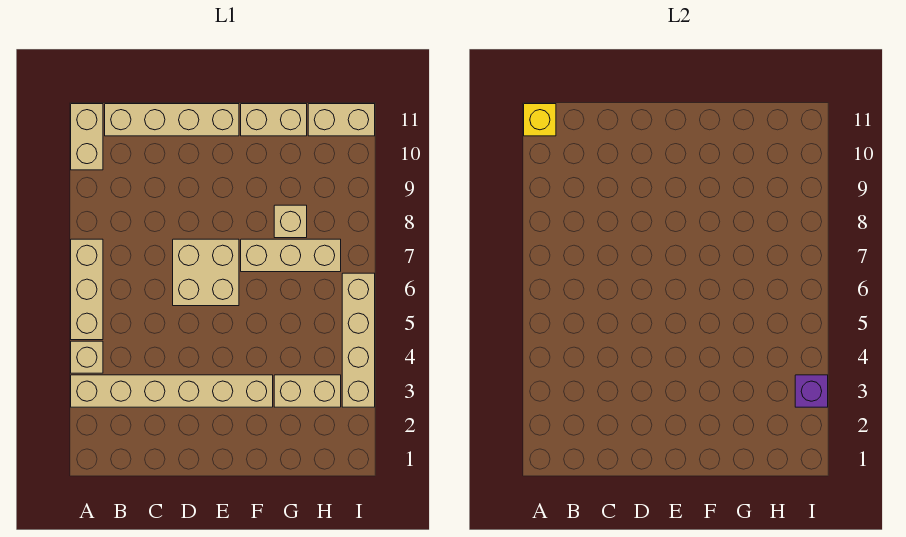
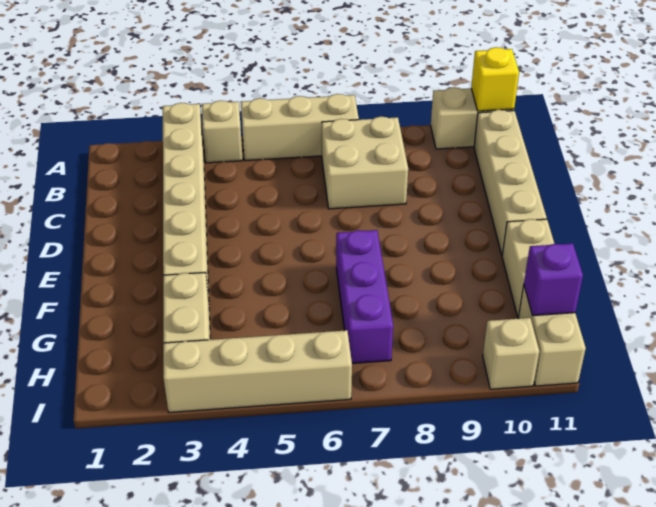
tan 2x2 brick [173,239,239,306] -> tan 2x2 brick moved to [322,116,408,209]
tan 1x3 brick [241,239,341,272] -> purple 1x3 brick [336,230,393,363]
tan 1x1 brick [274,205,307,238] -> tan 1x1 brick moved to [483,318,539,389]
purple 1x1 brick [795,375,828,407] -> purple 1x1 brick moved to [524,243,583,316]

